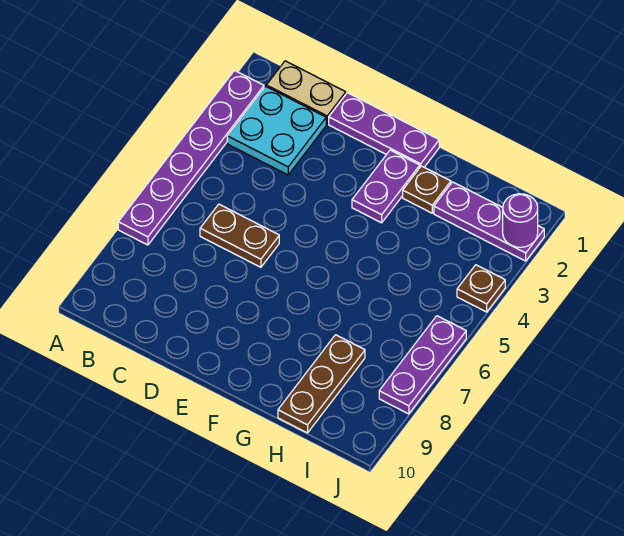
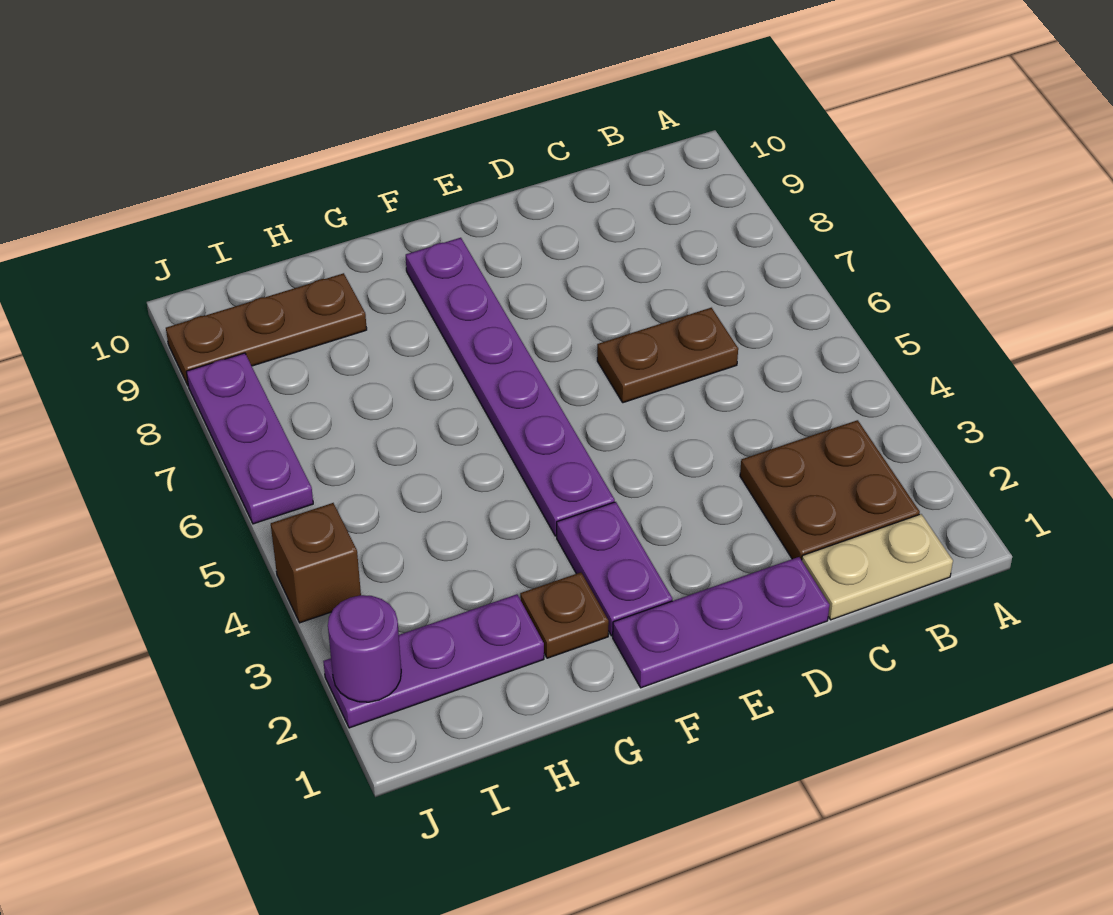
purple 1x6 plate [118,70,264,245] -> purple 1x6 plate moved to [406,238,615,536]
cyan 2x2 plate [227,86,326,175] -> brown 2x2 plate [740,420,920,560]
brown 1x3 plate [278,335,365,433] -> brown 1x3 plate turned to [166,273,367,385]
brown 1x1 plate [457,265,505,312] -> brown 1x1 brick [271,503,361,623]

